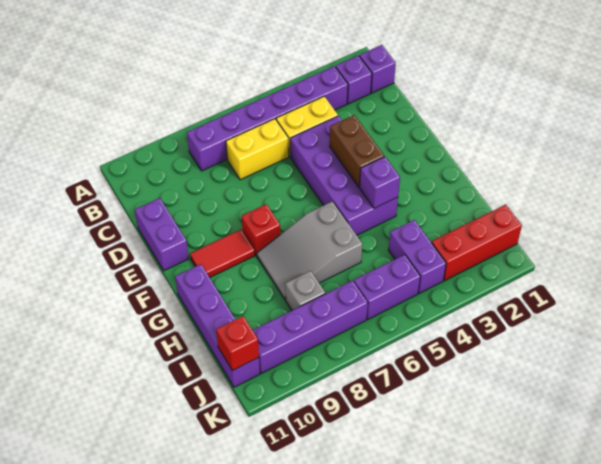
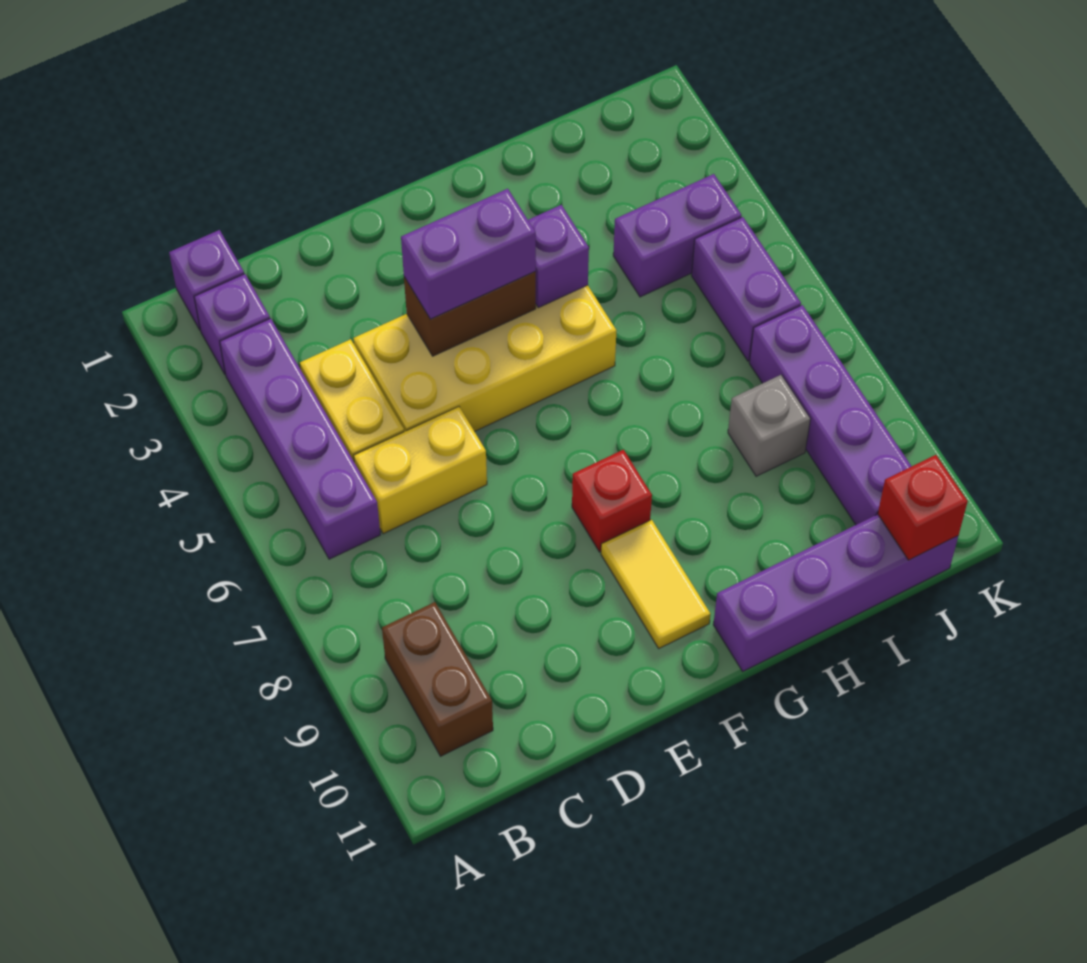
purple 1x6 brick [187,66,348,171] -> purple 1x4 brick [220,318,380,559]
none -> brown 1x2 brick [382,602,493,756]
yellow 1x2 brick [226,119,289,180] -> yellow 1x2 brick turned to [354,407,487,534]
purple 2x4 brick [290,116,398,235] -> yellow 2x4 brick [353,285,616,432]
purple 1x2 brick [135,198,189,271] -> purple 1x2 brick moved to [401,189,536,319]
red 1x2 tile [190,230,255,277] -> yellow 1x2 tile [601,520,710,648]
grey 2x3 slope [257,201,363,300] -> none
red 1x3 brick [432,205,522,281] -> none

